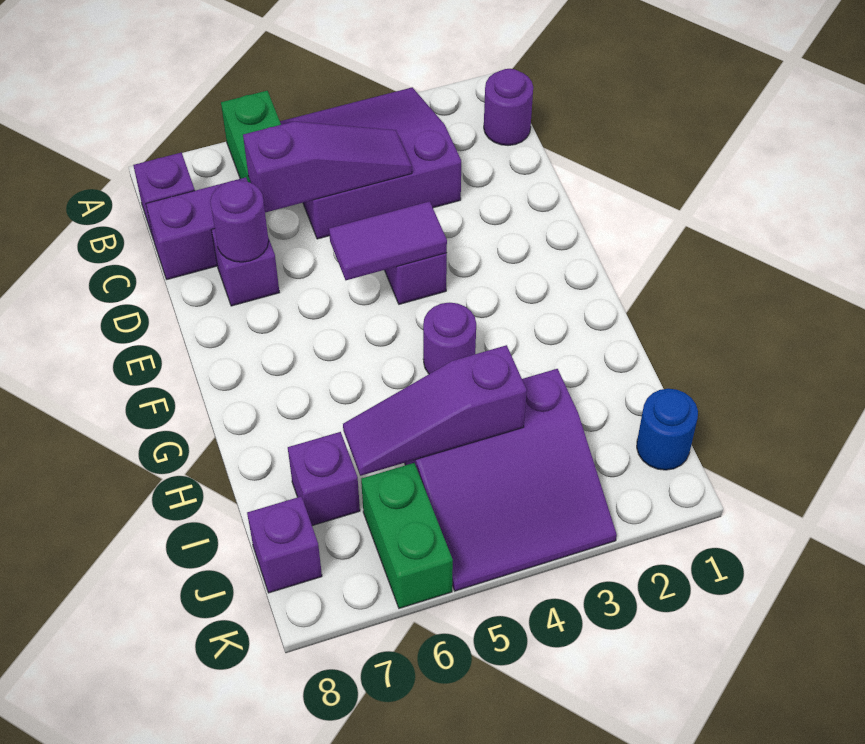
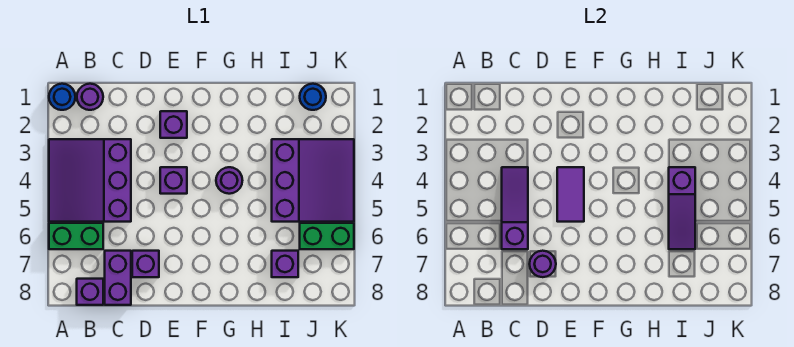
none -> blue 1x1 round brick [49,84,75,110]
purple 1x1 brick [247,496,322,593] -> purple 1x1 brick moved to [160,111,187,138]

